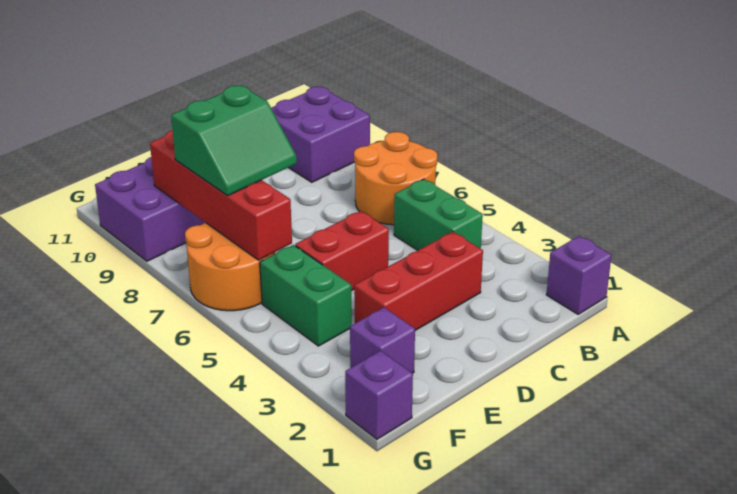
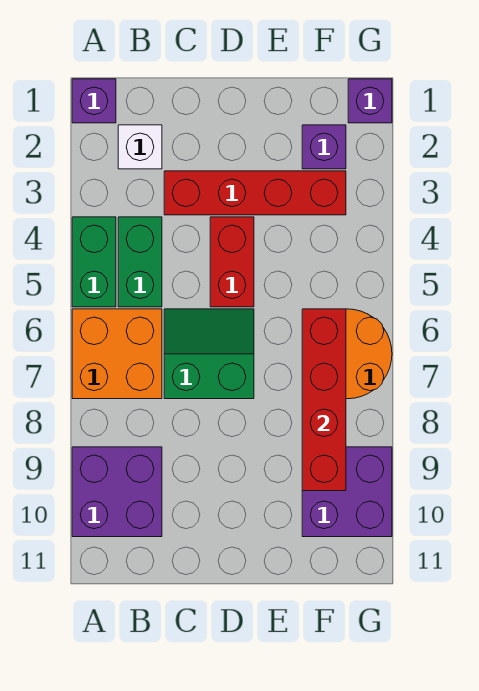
orange 2x2 round brick [354,132,437,225] -> orange 2x2 brick [72,309,162,399]
none -> white 1x1 brick [118,125,162,169]
red 1x3 brick [354,232,483,330] -> red 1x4 brick [164,171,346,215]
red 1x2 brick [295,211,389,291] -> red 1x2 brick turned to [210,217,254,307]
green 2x2 slope [171,86,297,196] -> green 2x2 slope moved to [164,309,254,399]
green 1x2 brick [260,245,352,346] -> green 1x2 brick moved to [72,217,116,307]

